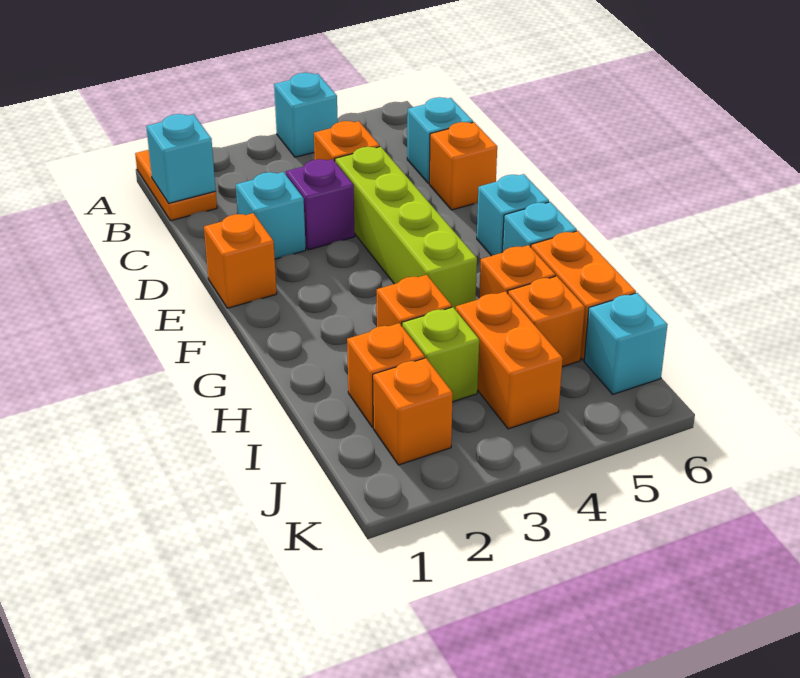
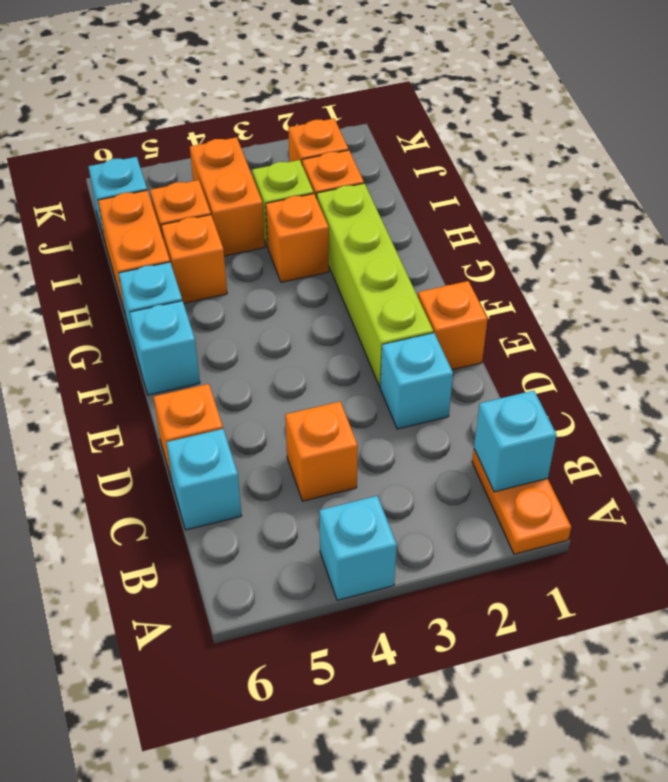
purple 1x1 brick [286,159,355,250] -> none
lime 1x4 brick [335,147,477,310] -> lime 1x4 brick moved to [317,183,433,387]

